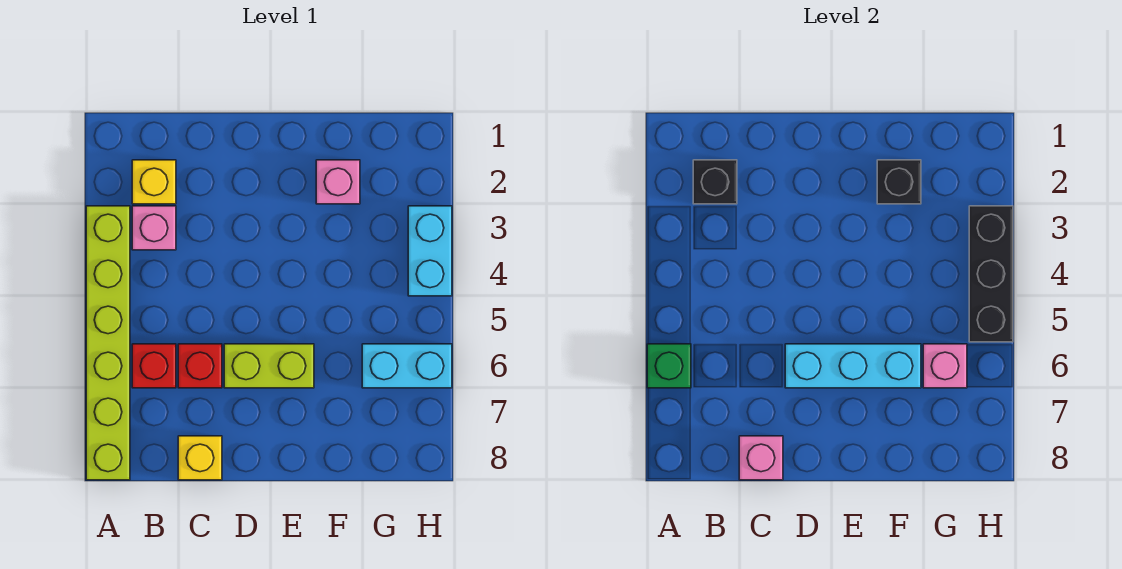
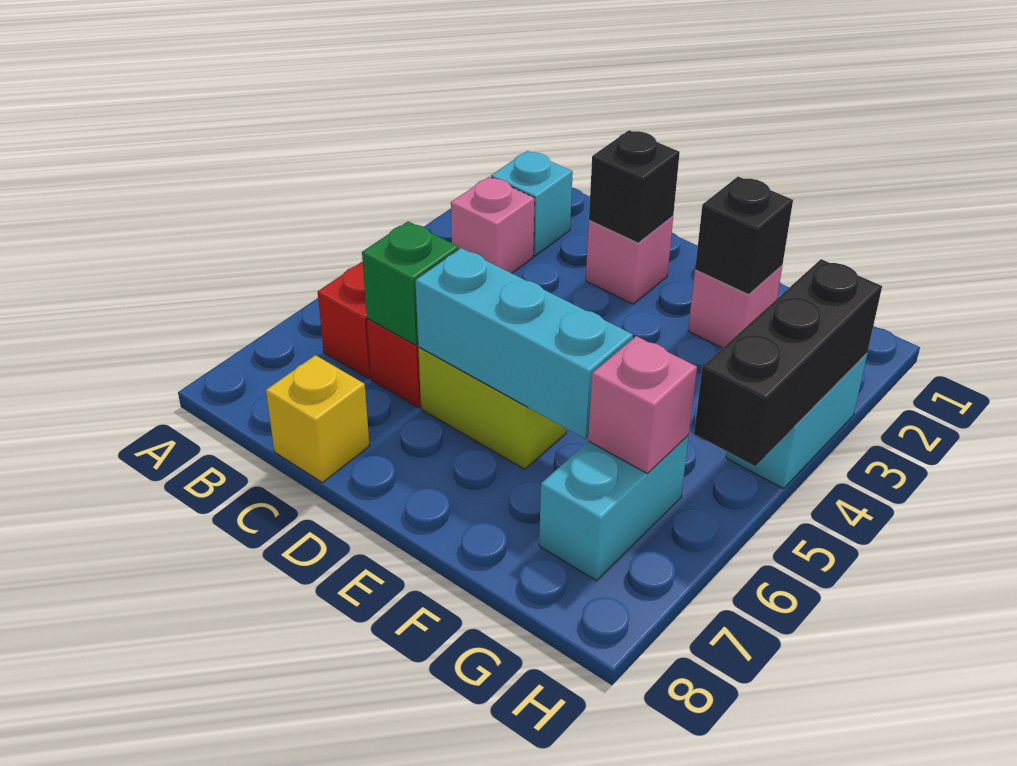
lime 1x6 brick [86,206,130,480] -> none
green 1x1 brick [647,344,691,388] -> green 1x1 brick moved to [362,221,459,345]
yellow 1x1 brick [132,160,176,204] -> cyan 1x1 brick [491,151,573,256]
black 1x1 brick [693,160,737,204] -> black 1x1 brick moved to [589,130,680,243]
pink 1x1 brick [739,436,783,480] -> pink 1x1 brick moved to [586,217,673,304]
cyan 1x2 brick [362,344,452,388] -> cyan 1x2 brick turned to [539,435,689,581]

